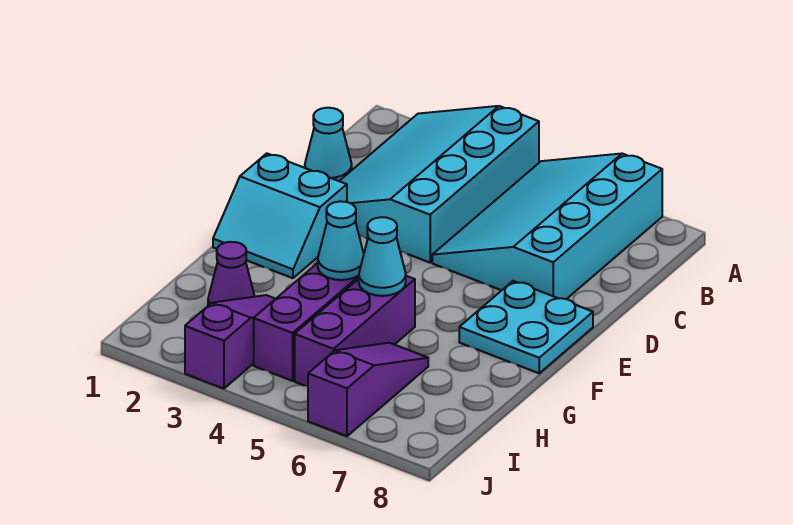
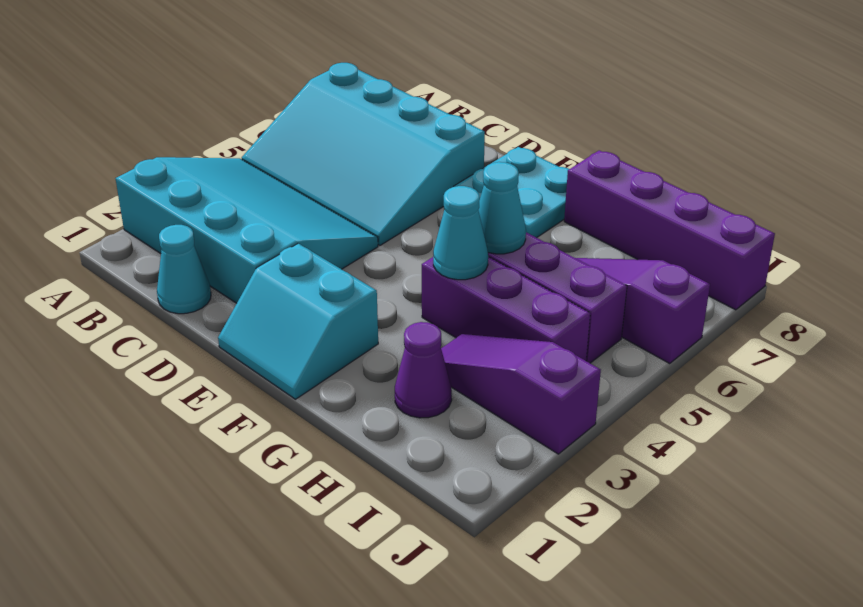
cyan 3x4 slope [340,106,539,262] -> cyan 3x4 slope turned to [116,157,378,303]
cyan 2x2 slope [213,153,347,278] -> cyan 2x2 slope turned to [218,243,378,399]
none -> purple 1x4 brick [564,150,775,310]

